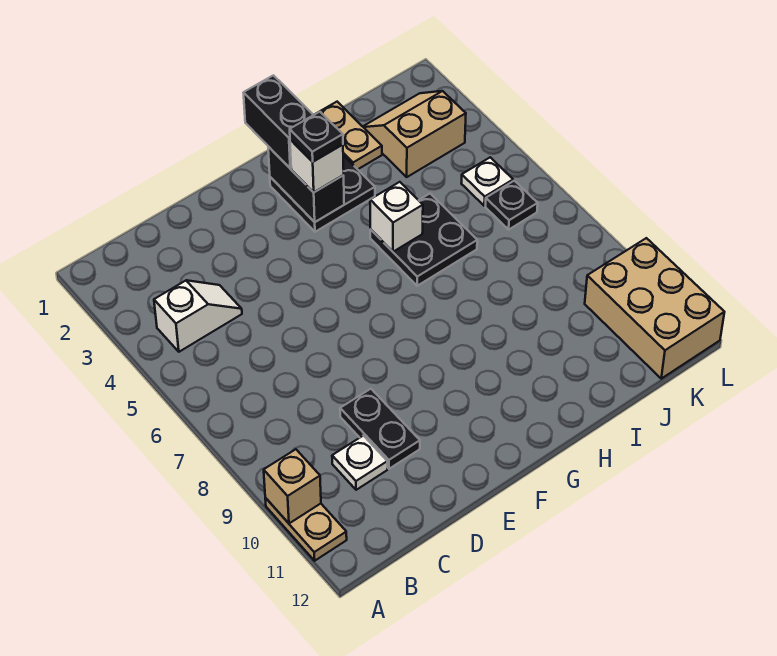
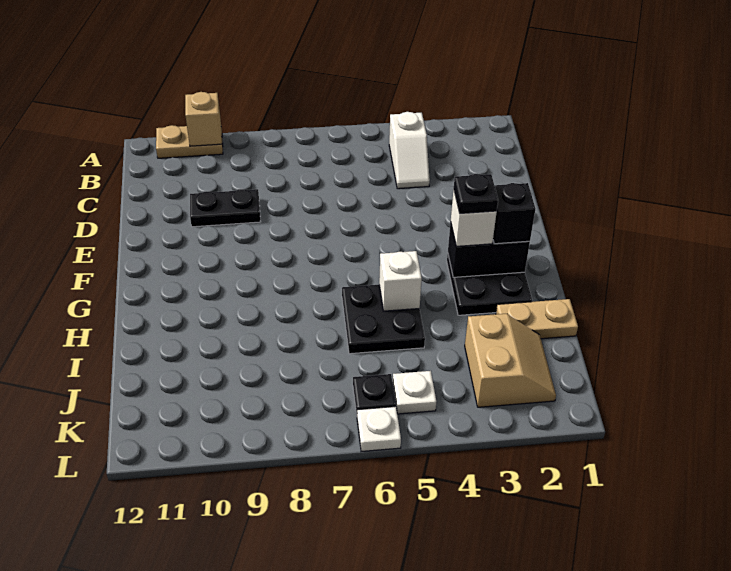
white 1x1 plate [332,436,387,490] -> white 1x1 plate moved to [357,407,401,452]
black 1x2 brick [244,75,313,168] -> black 1x1 brick [493,183,535,244]
tan 2x3 brick [585,238,724,379] -> none

